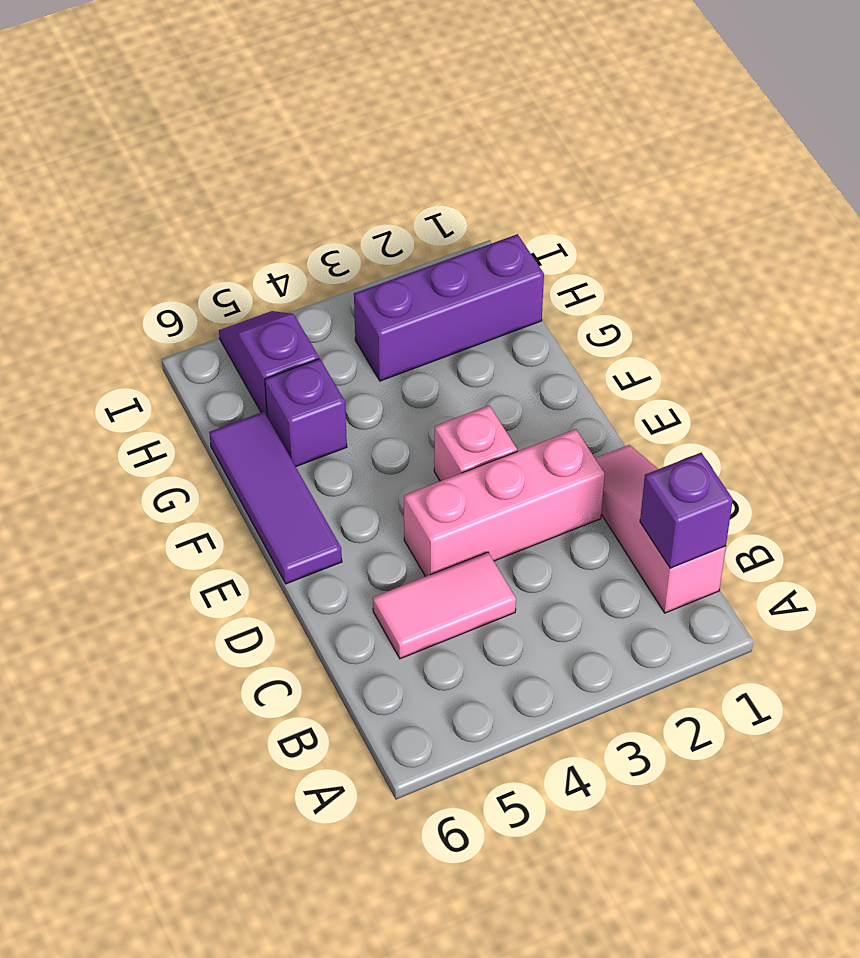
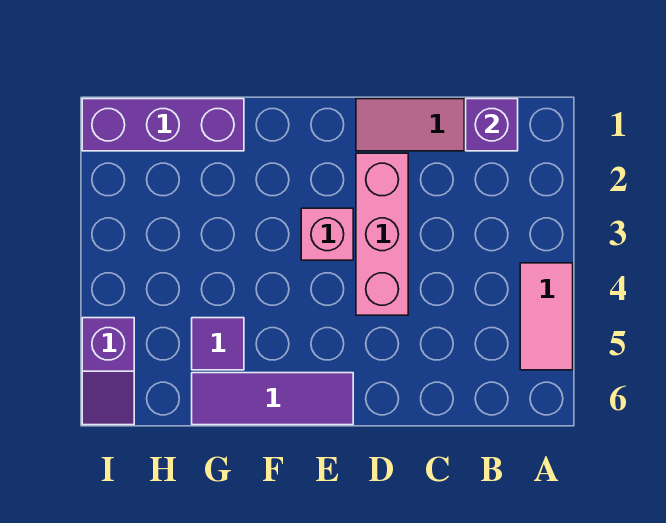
pink 1x2 tile [373,552,516,659] -> pink 1x2 tile moved to [520,263,573,370]
purple 1x1 brick [265,359,347,467] -> purple 1x1 tile [192,318,244,370]
purple 1x3 brick [354,234,544,381] -> purple 1x3 brick turned to [82,99,244,151]
purple 1x2 slope [219,311,319,417] -> purple 1x2 slope turned to [82,318,134,425]

